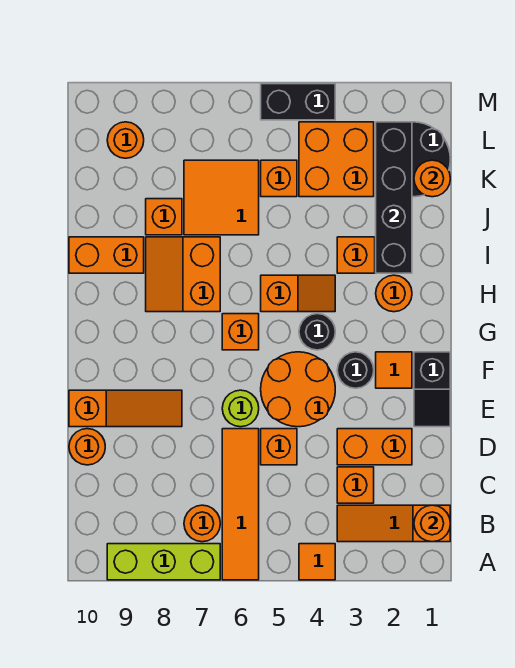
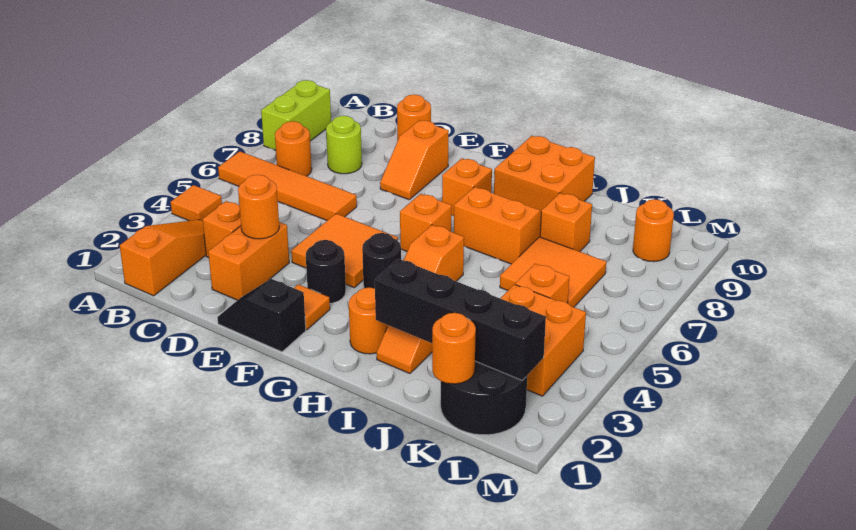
lime 1x3 brick [107,544,220,580] -> lime 1x2 brick [261,80,331,150]
orange 1x1 round brick [414,505,450,542] -> orange 1x1 round brick moved to [238,175,279,239]
orange 1x1 brick [261,429,297,465] -> orange 1x1 brick moved to [442,158,492,216]
orange 2x2 round brick [261,352,335,427] -> orange 2x2 tile [291,214,398,288]
lime 1x1 round brick [222,390,259,427] -> lime 1x1 round brick moved to [326,116,362,174]
orange 1x3 slope [69,390,182,427] -> orange 1x2 slope [380,120,449,200]
orange 1x2 brick [69,237,144,273] -> orange 2x2 brick [494,136,595,211]
black 1x2 brick [261,84,335,120] -> none

